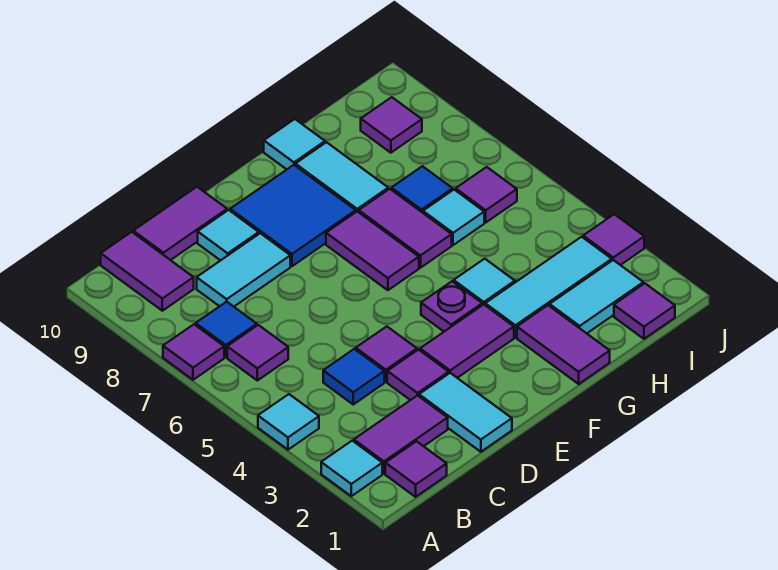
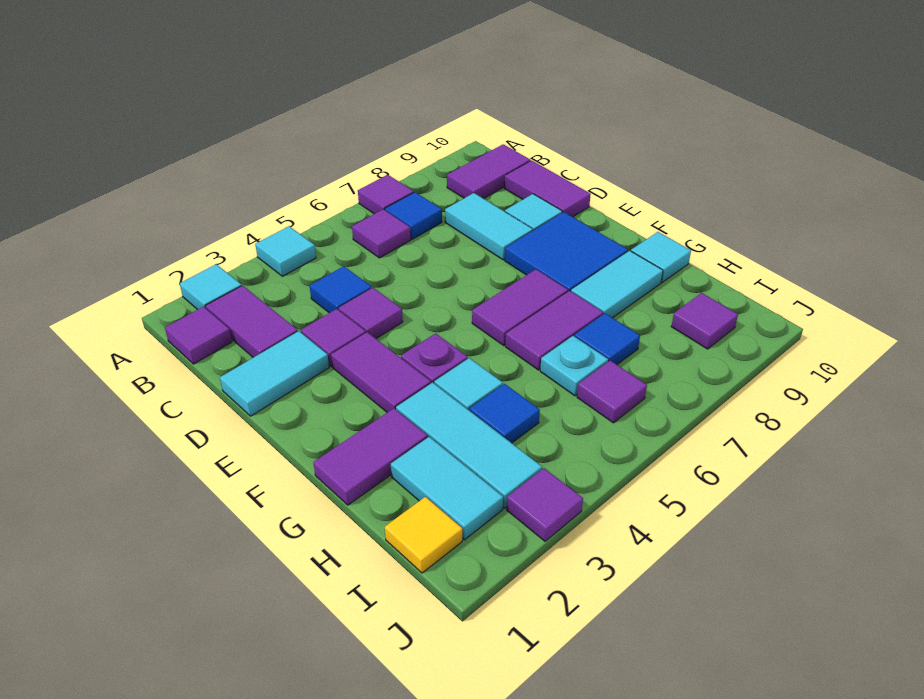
none -> blue 1x1 tile [470,384,540,443]
cyan 1x1 tile [423,190,484,245] -> cyan 1x1 plate [540,336,608,396]
purple 1x1 tile [614,283,675,339] -> yellow 1x1 tile [385,497,462,573]

